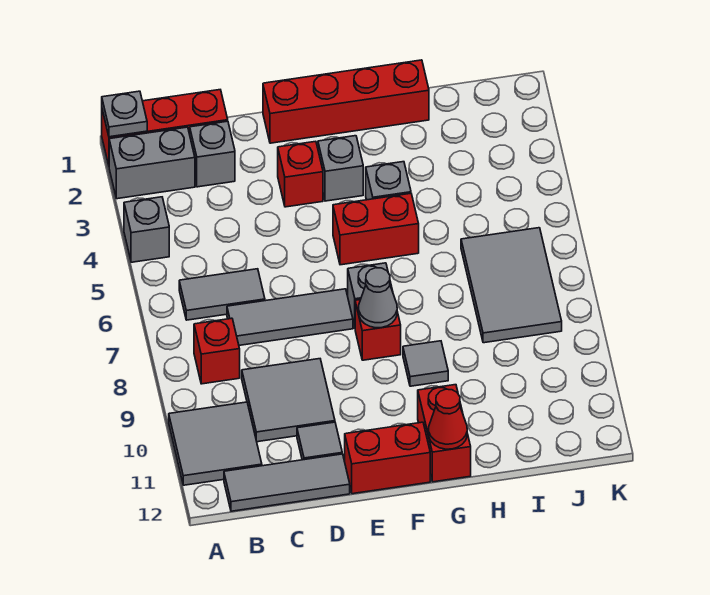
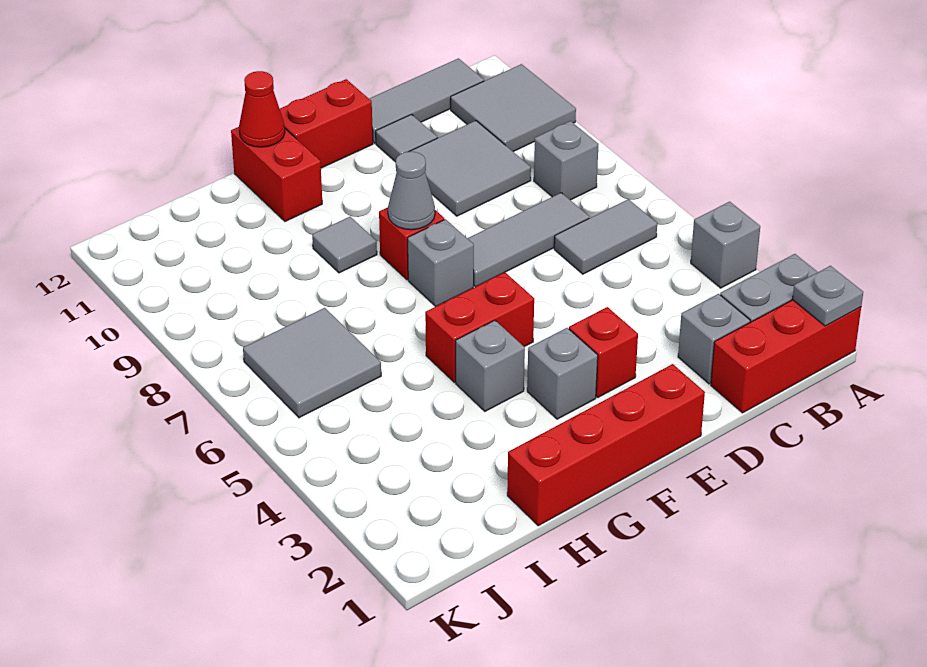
red 1x1 brick [194,318,240,384] -> grey 1x1 brick [534,121,599,200]
grey 2x3 tile [461,228,562,343] -> grey 2x2 tile [243,308,381,418]

